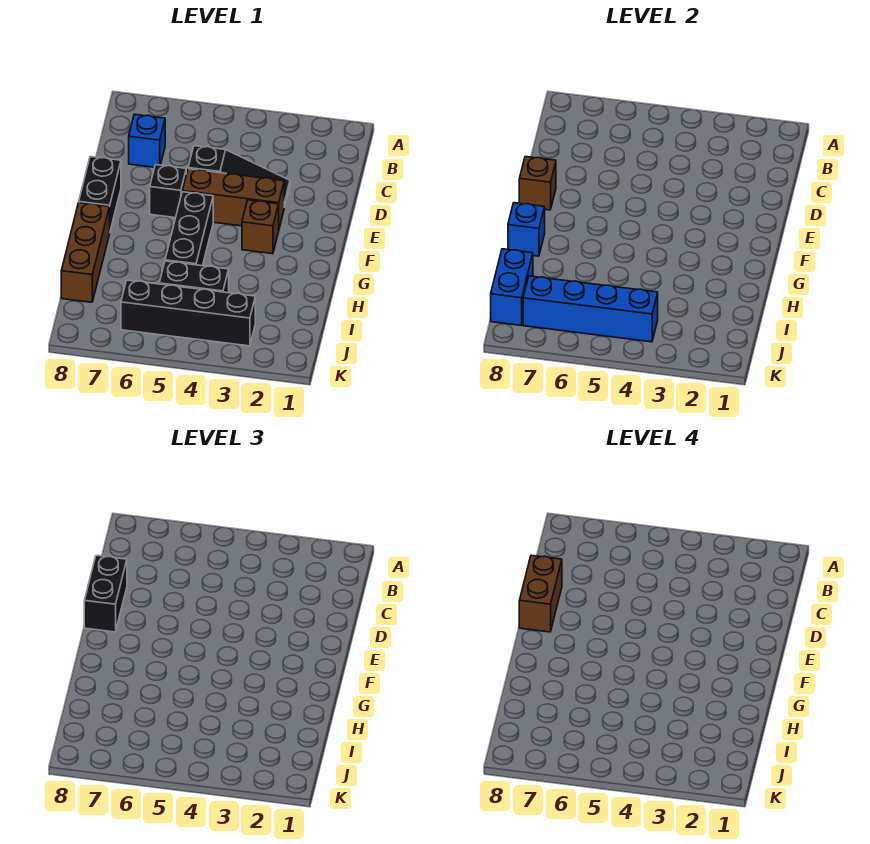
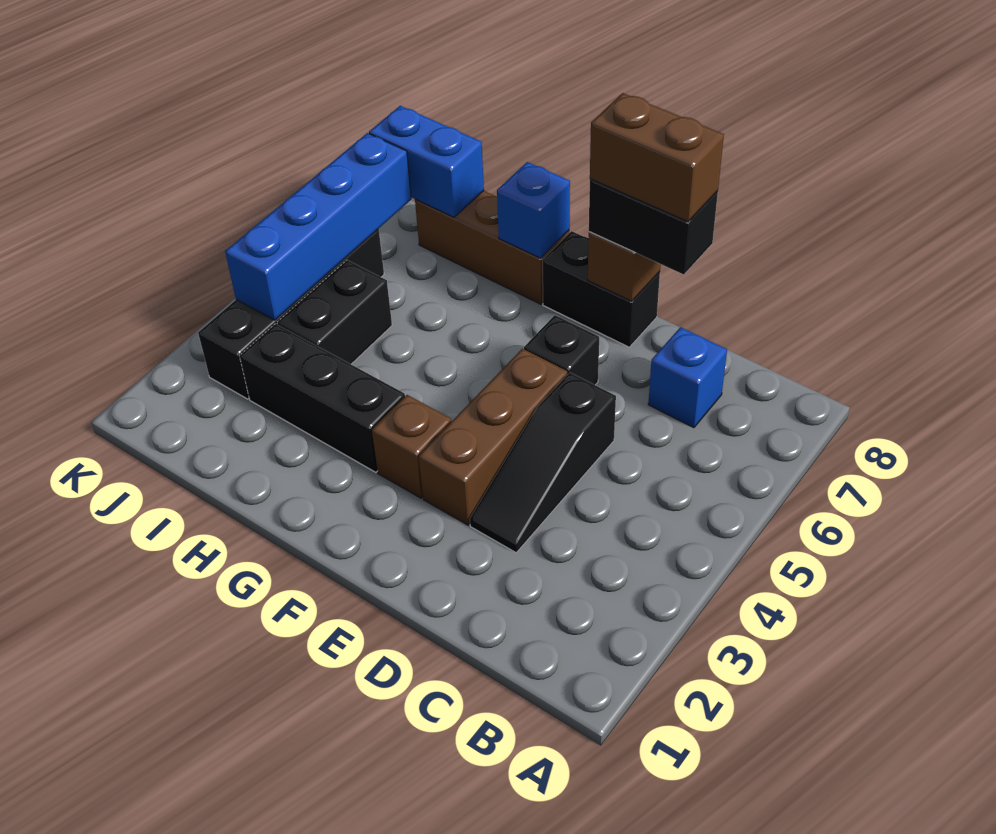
black 1x3 brick [165,192,213,266] -> black 1x3 brick moved to [240,324,405,472]

